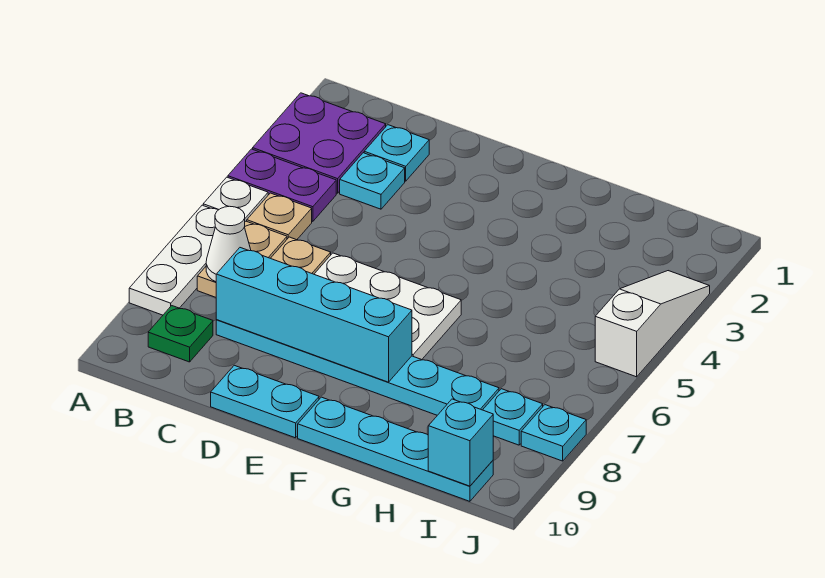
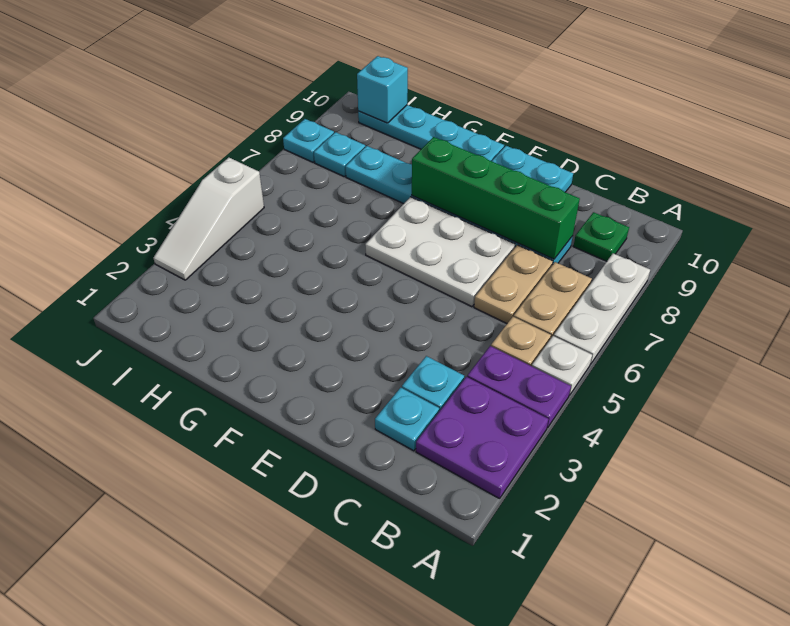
white 1x1 cone [206,206,251,282] -> none
cyan 1x4 brick [216,248,412,382] -> green 1x4 brick [412,137,580,259]

